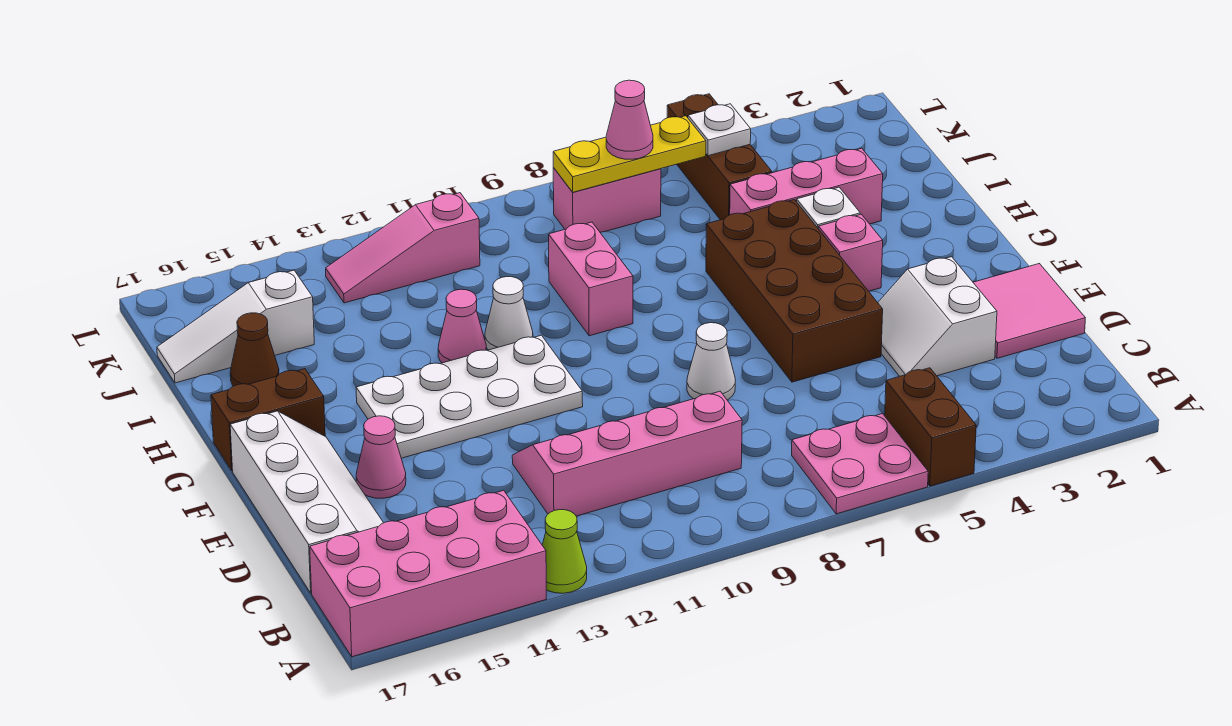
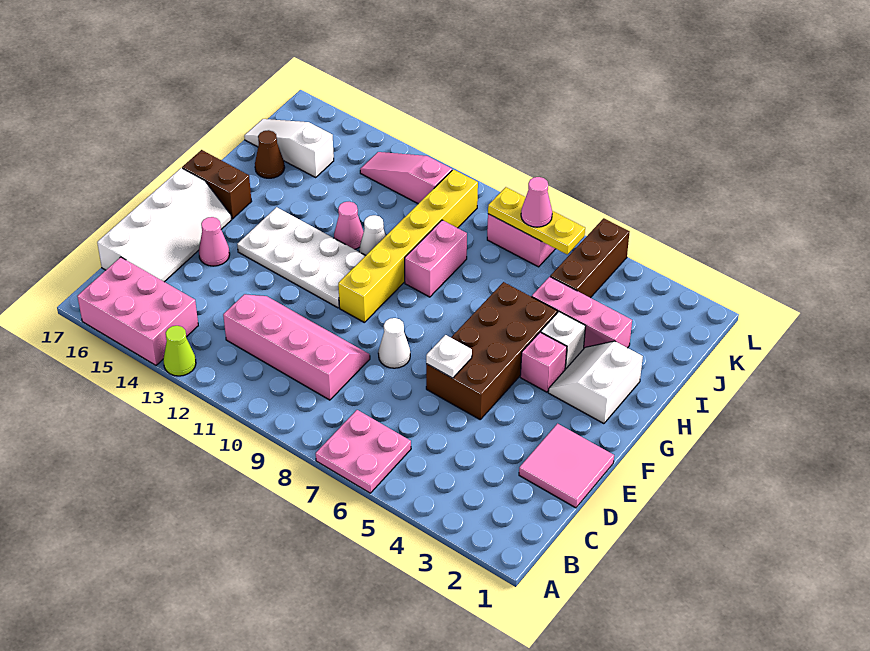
brown 1x2 brick [885,368,976,486] -> none
pink 2x4 brick [310,490,546,657] -> pink 2x3 brick [77,257,198,365]
white 2x2 slope [878,257,997,376] -> white 2x2 slope moved to [548,341,643,424]
none -> yellow 1x6 brick [338,169,478,322]
white 1x1 plate [688,104,751,156] -> white 1x1 plate moved to [426,335,472,378]

